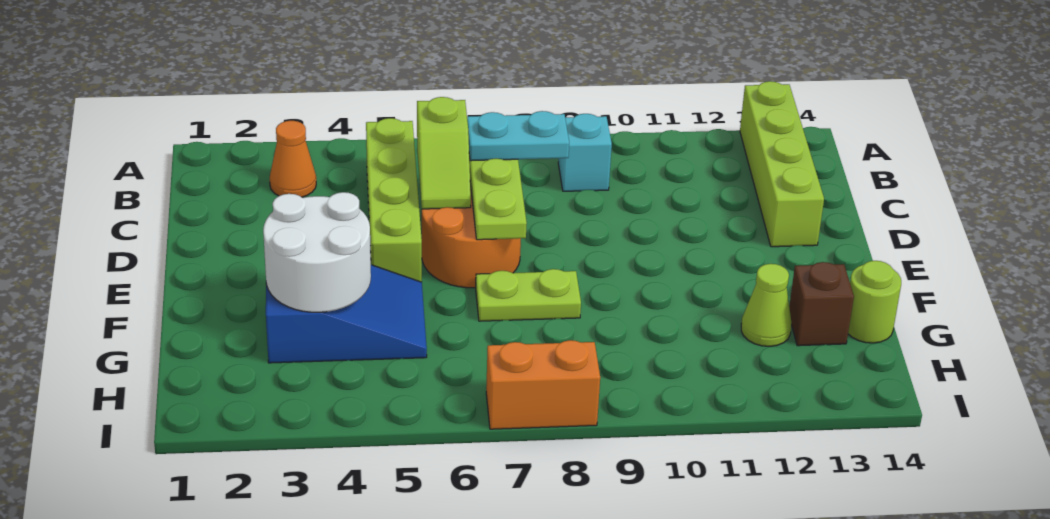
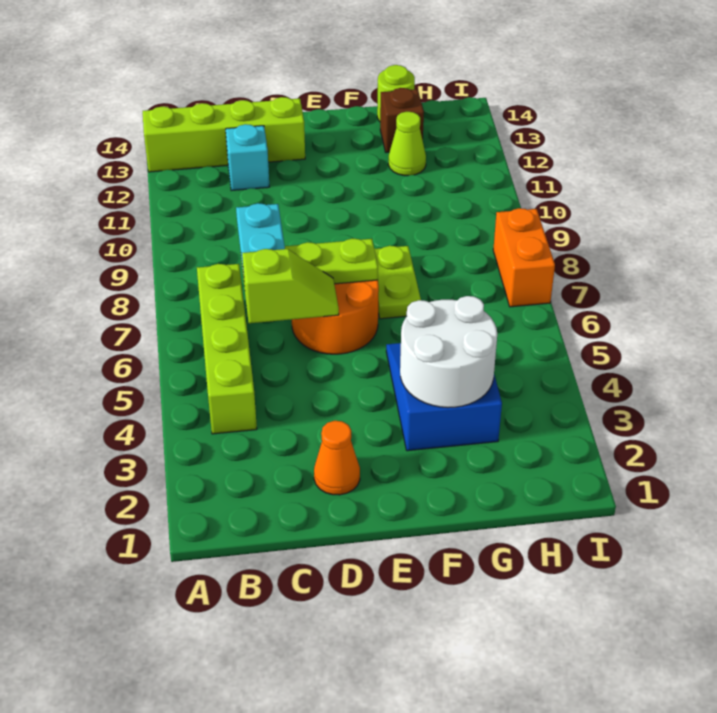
orange 1x1 cone [270,121,316,197] -> orange 1x1 cone moved to [314,421,360,495]
lime 1x4 brick [366,118,422,282] -> lime 1x4 brick turned to [197,264,257,434]
cyan 1x1 brick [558,114,612,191] -> cyan 1x1 brick moved to [226,124,269,191]

